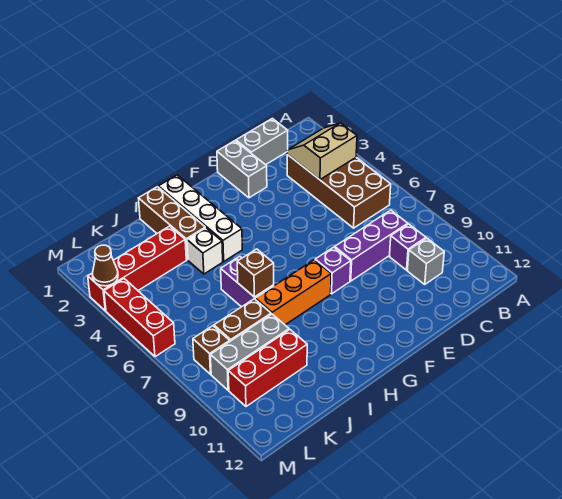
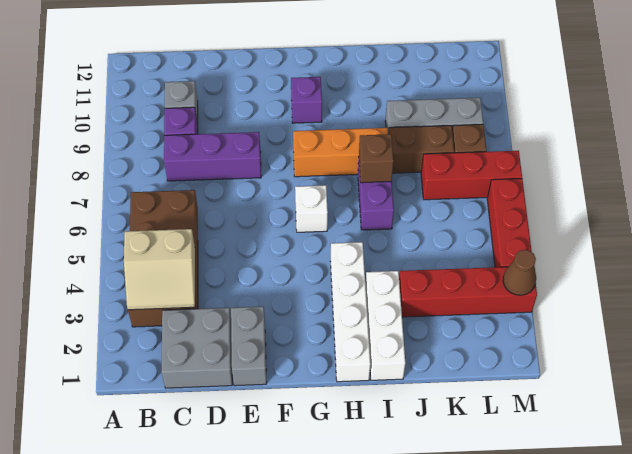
grey 1x2 brick [236,118,288,165] -> grey 2x2 brick [162,308,232,388]
purple 1x1 brick [315,247,351,294] -> purple 1x1 brick moved to [291,77,322,123]
brown 1x3 brick [138,187,205,260] -> white 1x3 brick [365,271,405,380]
white 1x1 brick [187,228,223,274] -> white 1x1 brick moved to [295,185,328,232]
red 1x3 brick [228,330,307,406] -> red 1x3 brick moved to [421,151,522,200]

